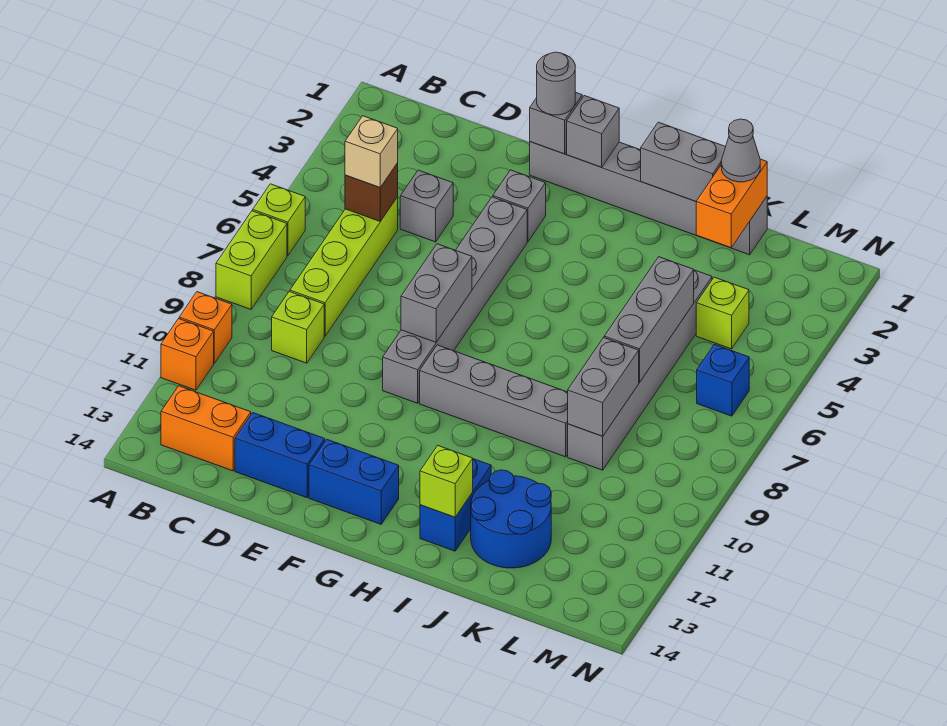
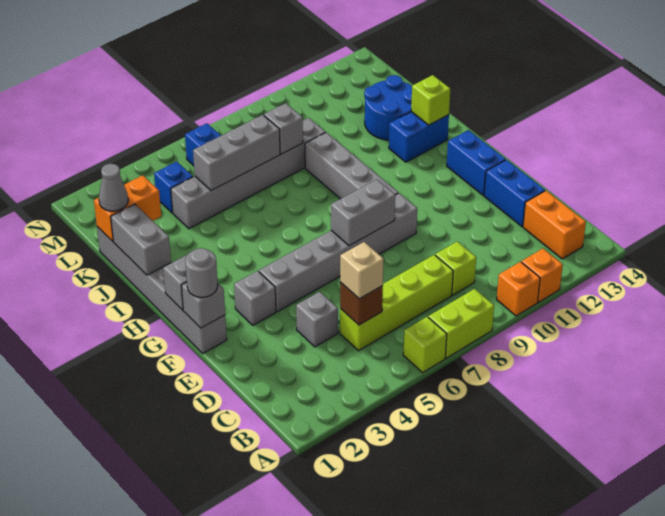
grey 1x2 brick [568,338,639,436] -> grey 1x1 brick [264,103,303,154]
lime 1x1 brick [696,277,749,349] -> blue 1x1 brick [154,162,193,213]

